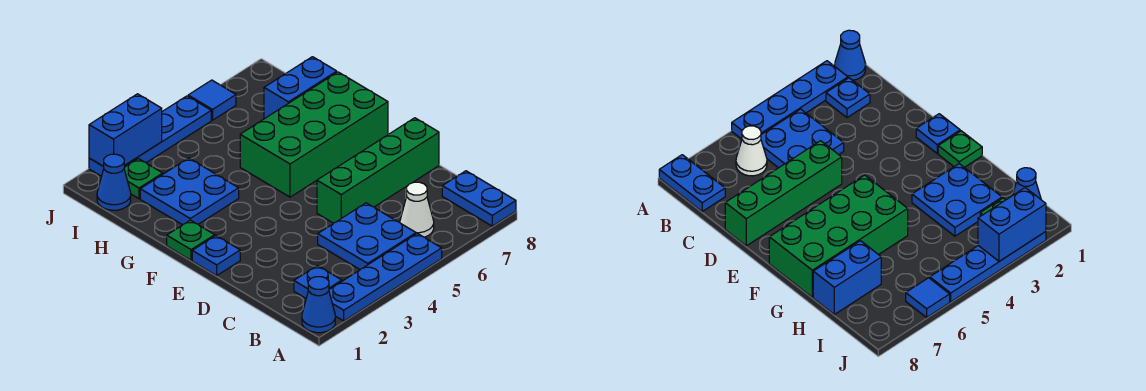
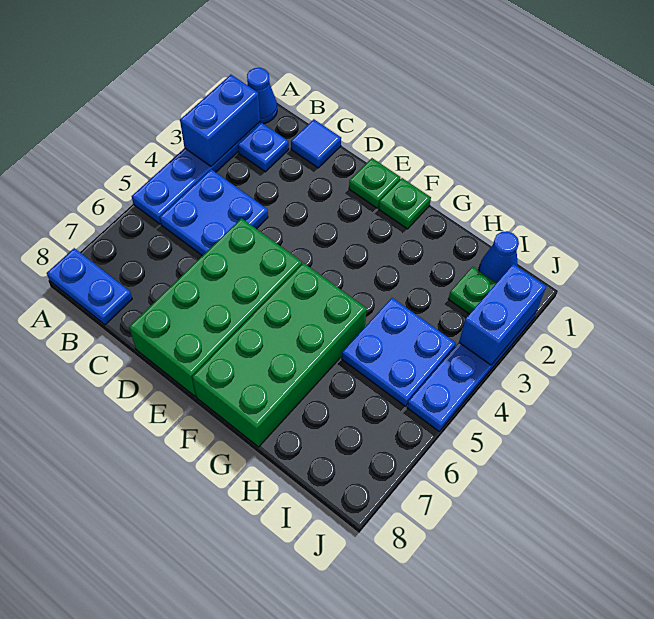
white 1x1 cone [400,182,434,237] -> none
green 1x4 brick [317,118,439,223] -> green 2x4 brick [129,218,302,396]
blue 1x1 plate [192,236,240,276] -> green 1x1 plate [349,158,400,208]
blue 2x2 plate [140,158,239,225] -> blue 2x2 plate moved to [342,298,456,406]
blue 1x2 brick [264,57,337,119] -> blue 1x2 brick moved to [180,75,260,166]
blue 1x1 tile [188,80,236,120] -> blue 1x1 tile moved to [291,119,341,168]

